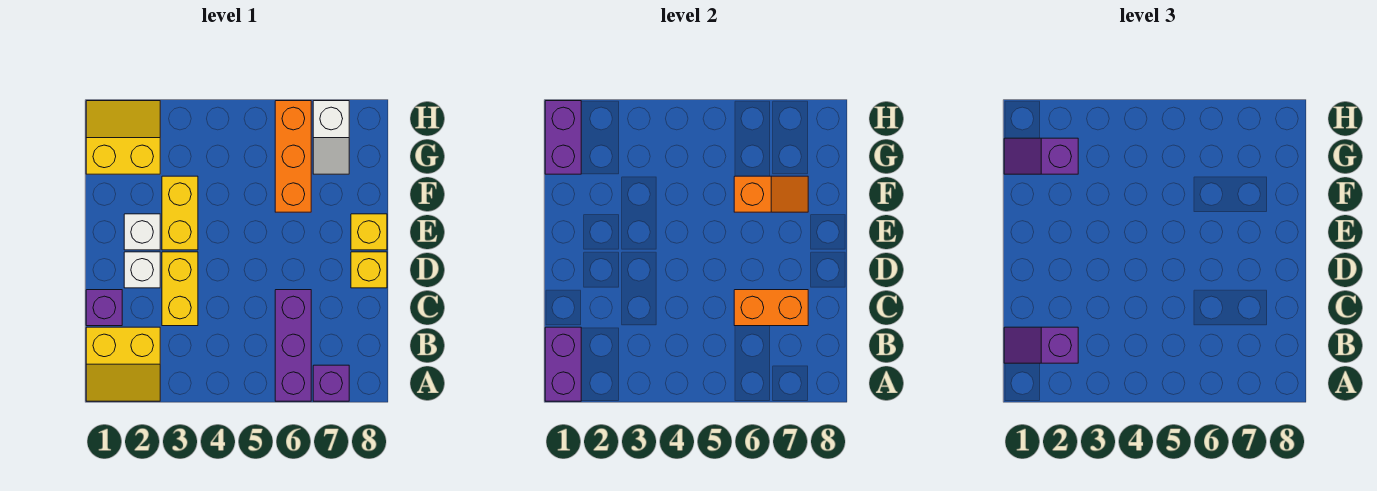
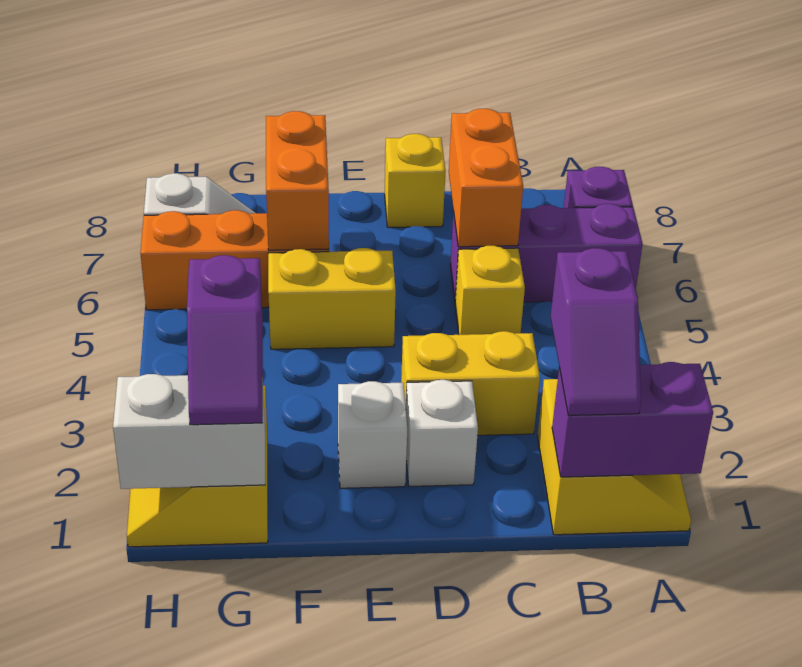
purple 1x1 brick [86,290,122,326] -> none
yellow 1x2 brick [162,176,198,250] -> yellow 1x2 brick moved to [268,248,396,349]
yellow 1x1 brick [351,214,387,250] -> yellow 1x1 brick moved to [455,246,525,335]
orange 1x2 slope [734,176,808,212] -> orange 1x2 brick [266,111,329,250]
purple 1x2 brick [545,101,581,174] -> white 1x2 brick [113,374,265,489]

